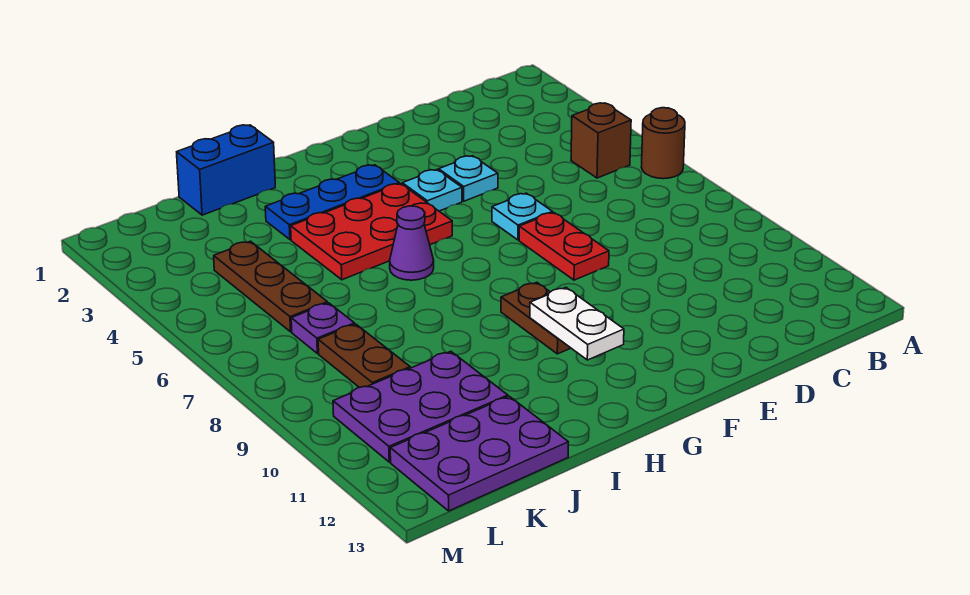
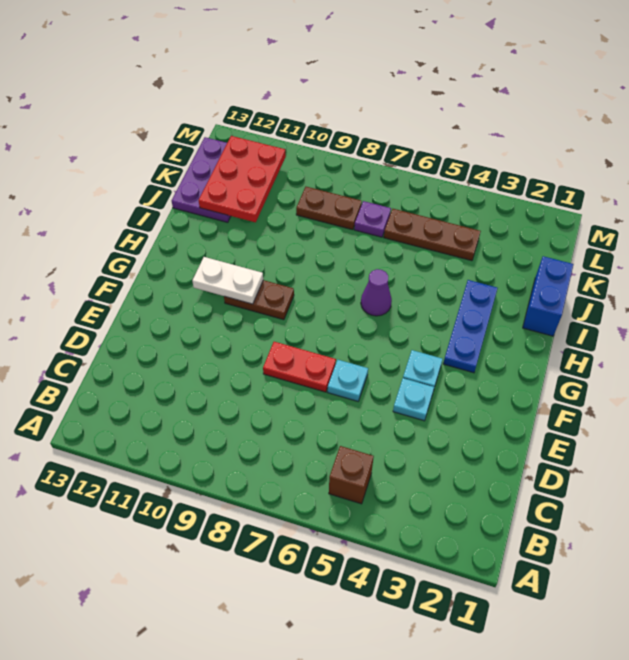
brown 1x1 round brick [641,108,685,179] -> none
red 2x3 plate [291,184,452,280] -> red 2x3 plate moved to [199,136,286,222]
purple 2x3 plate [333,351,508,462] -> none

